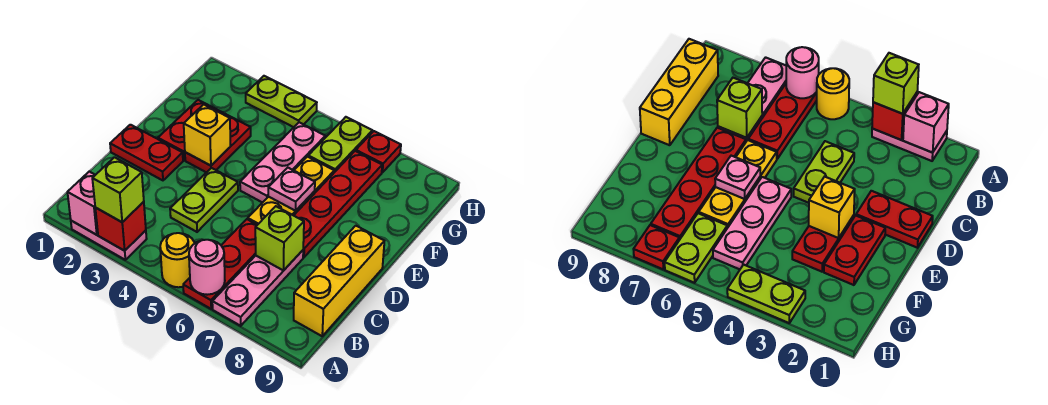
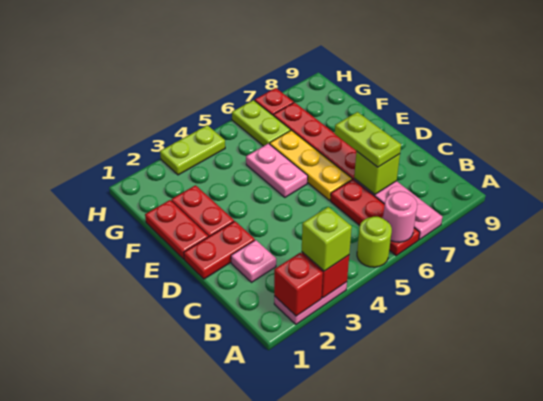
pink 1x1 brick [67,171,98,235] -> red 1x1 brick [274,253,323,316]
yellow 1x1 round brick [160,233,195,287] -> lime 1x1 round brick [357,217,392,267]
yellow 1x3 brick [294,226,384,336] -> none
lime 1x2 plate [170,168,238,232] -> lime 1x2 plate moved to [335,112,401,167]
red 1x2 plate [185,114,251,173] -> red 1x2 plate moved to [145,200,208,259]
yellow 1x1 brick [184,104,230,166] -> none
pink 1x3 plate [240,122,325,203] -> pink 1x2 plate [246,143,308,197]
pink 1x1 plate [268,168,315,211] -> pink 1x1 plate moved to [231,240,276,282]

